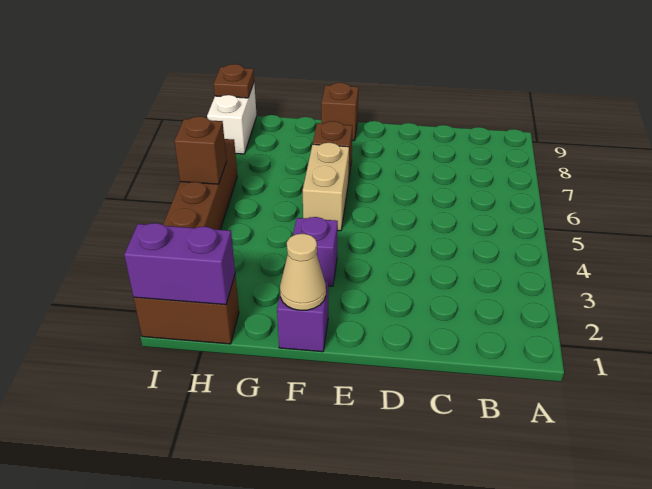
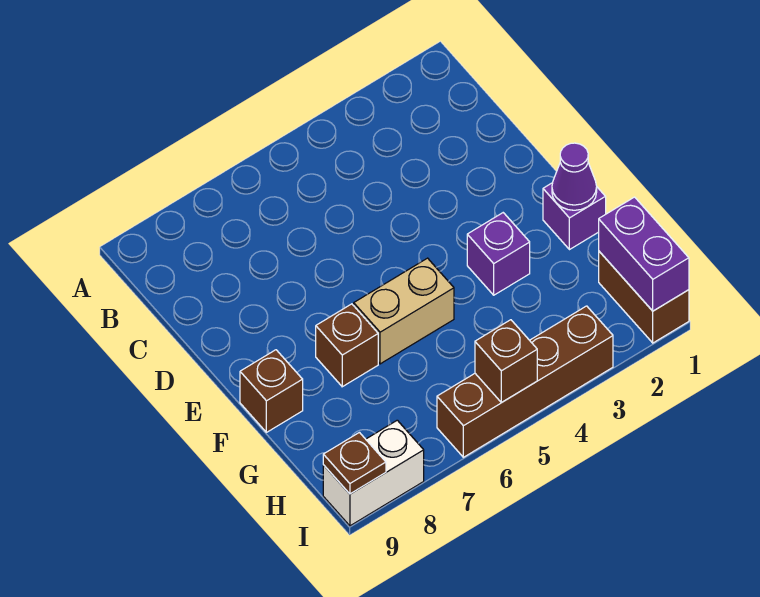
tan 1x1 cone [280,234,326,310] -> purple 1x1 cone [552,143,597,210]

